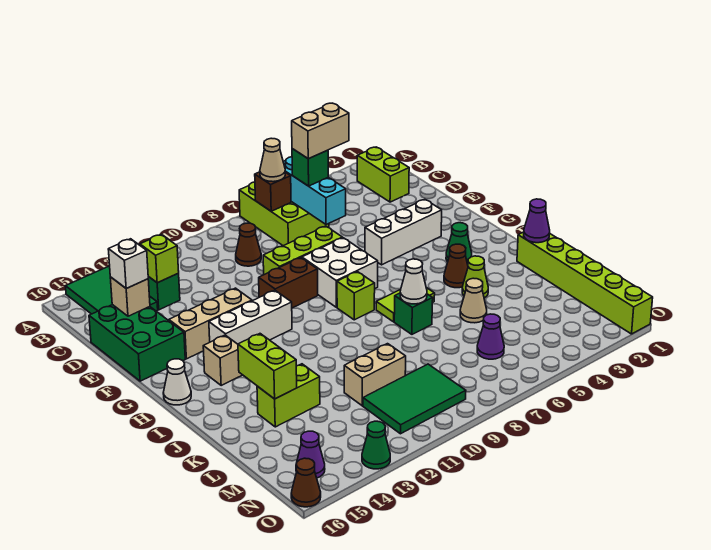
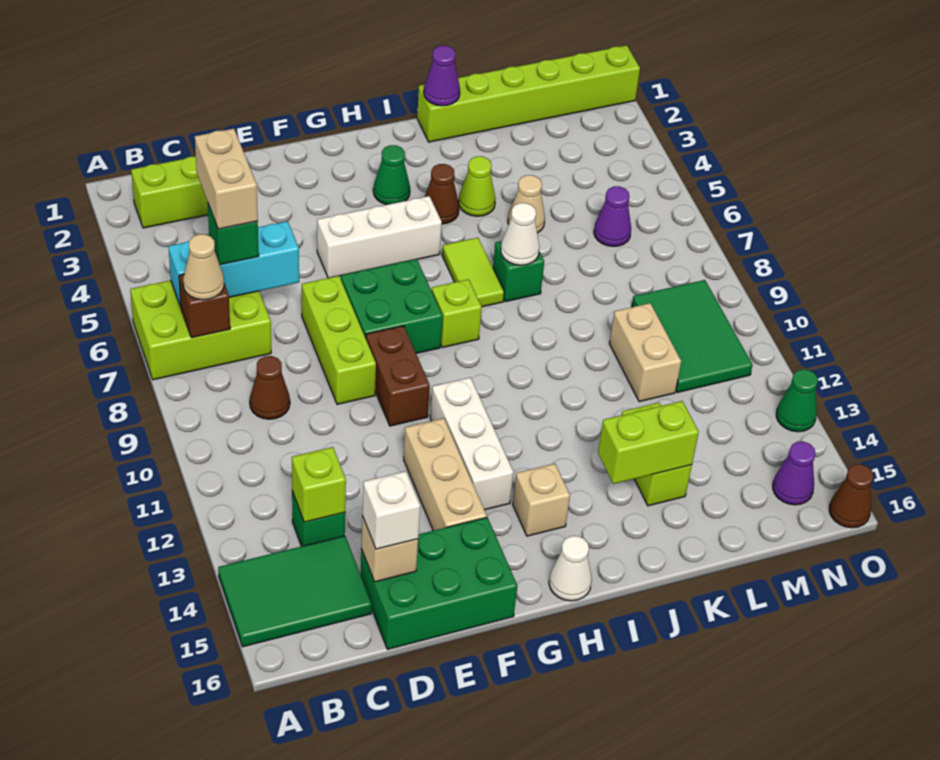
white 1x3 brick [365,199,442,265] -> white 1x3 brick turned to [317,196,442,278]
white 2x2 brick [302,238,378,307] -> green 2x2 brick [341,259,443,353]

